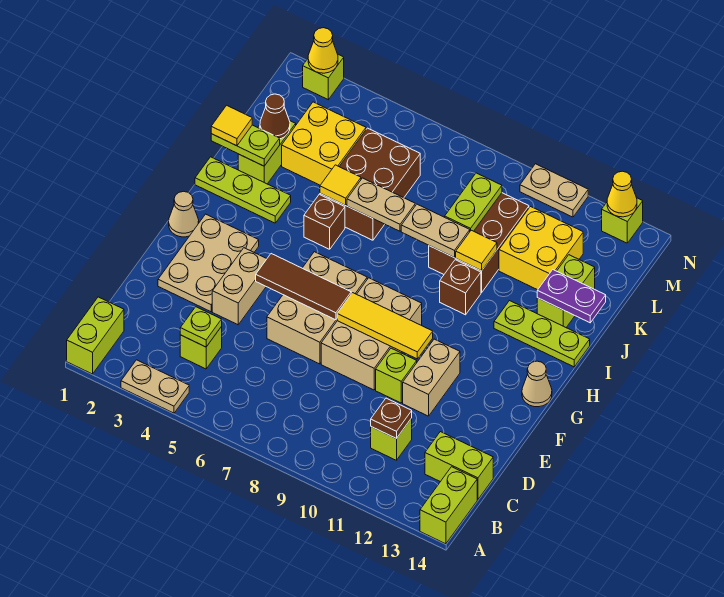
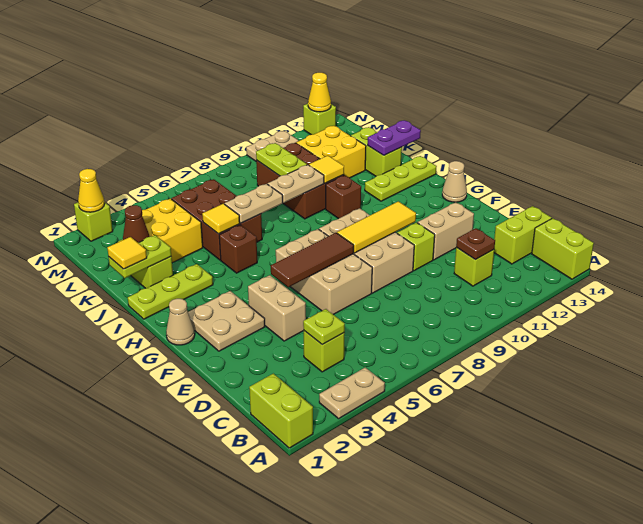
tan 2x3 plate [158,214,259,312] -> tan 2x2 plate [188,291,265,351]
tan 1x2 brick [403,339,460,416] -> tan 1x2 brick turned to [417,202,474,260]

